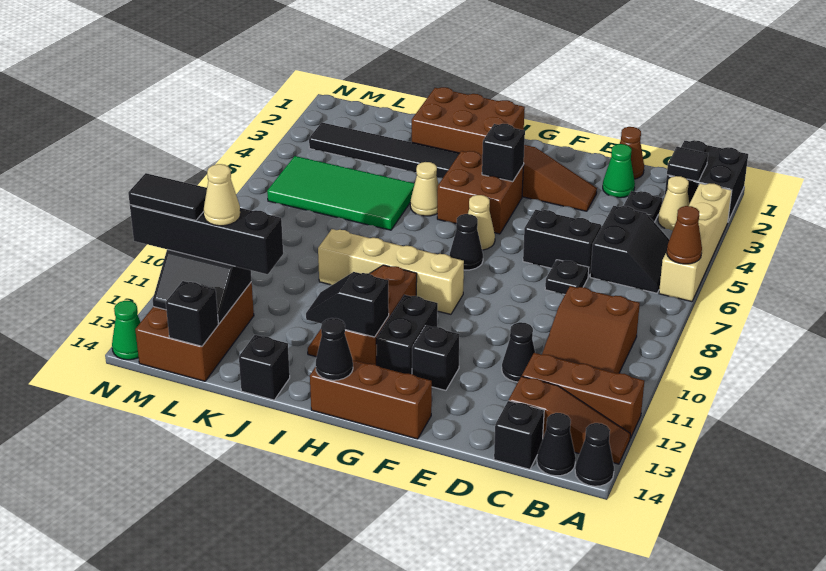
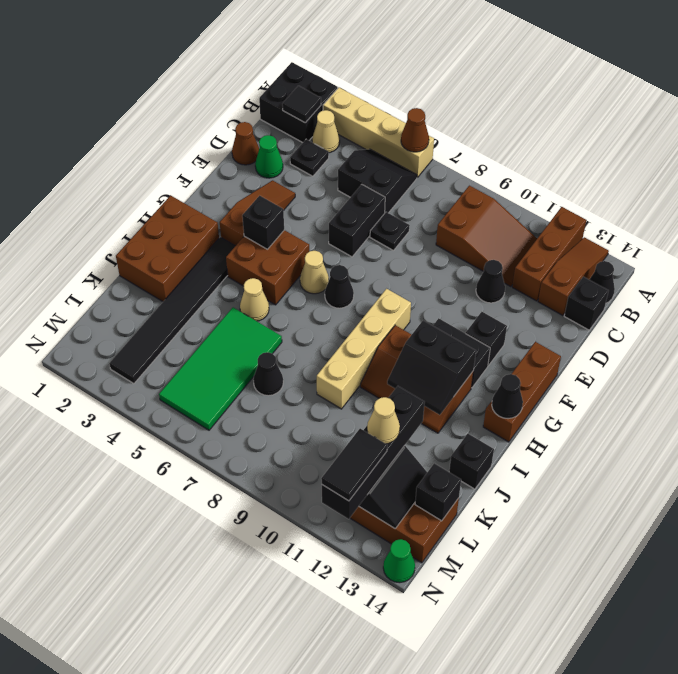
black 1x1 cone [575,423,614,486] -> black 1x1 cone moved to [253,352,283,396]
black 1x2 slope [306,272,389,337] -> black 2x2 slope [387,320,476,415]

